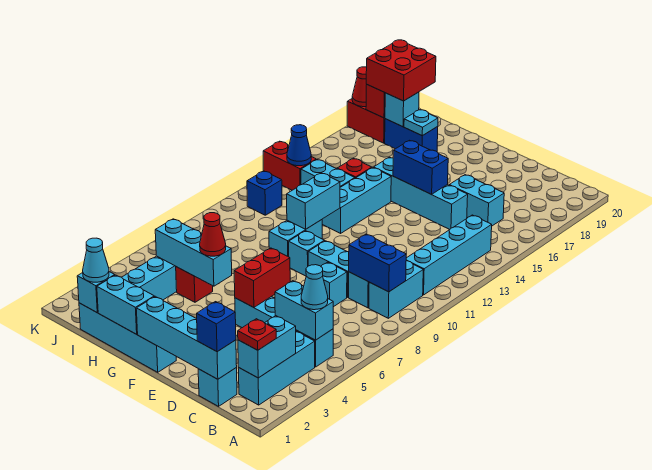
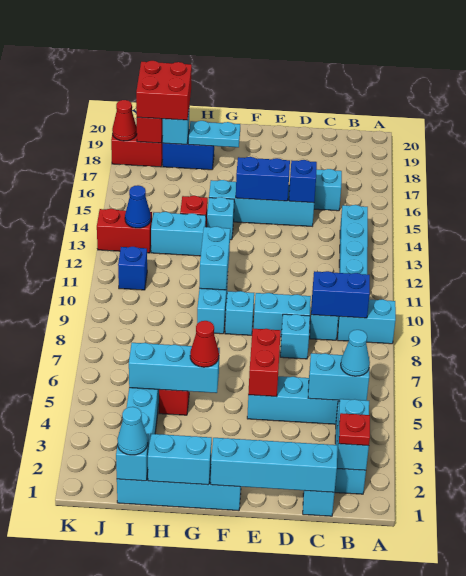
cyan 1x2 brick [369,261,423,318] -> cyan 1x2 brick turned to [338,299,396,344]
blue 1x1 brick [197,302,236,352] -> blue 1x1 brick moved to [289,160,317,203]
cyan 1x3 brick [322,168,391,233] -> cyan 1x1 brick [207,197,234,240]
cyan 1x1 plate [404,110,438,136] -> cyan 1x2 plate [188,121,240,147]

